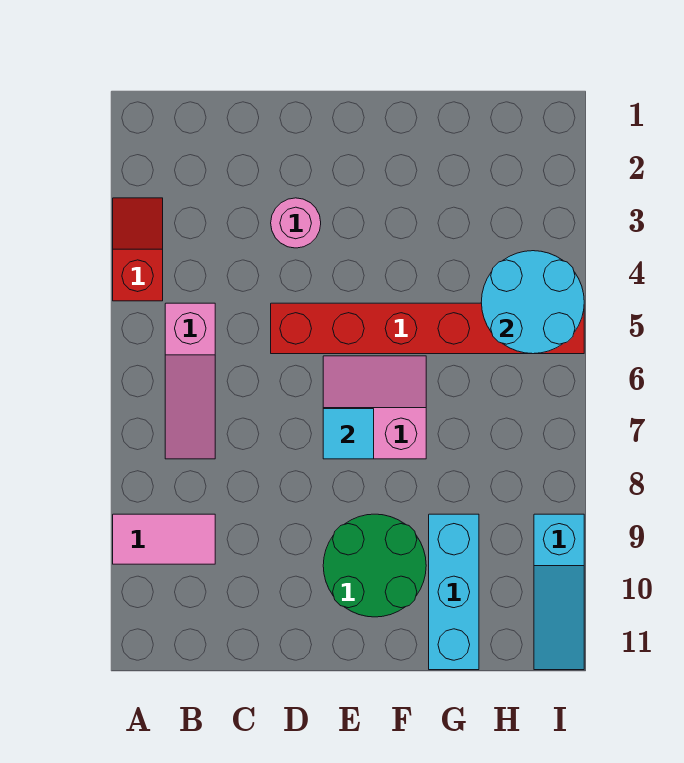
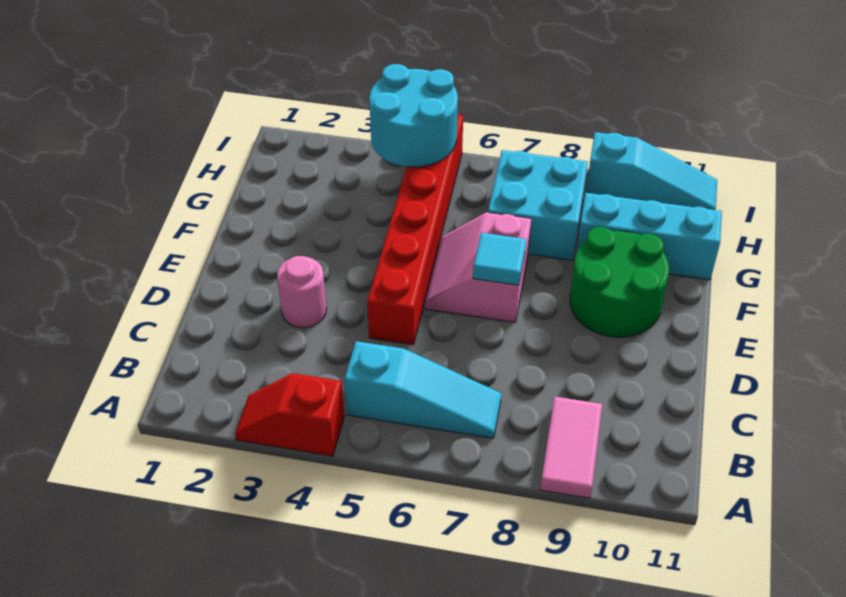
pink 1x3 slope [165,303,215,459] -> cyan 1x3 slope [344,341,501,438]
none -> cyan 2x2 brick [488,150,588,260]

